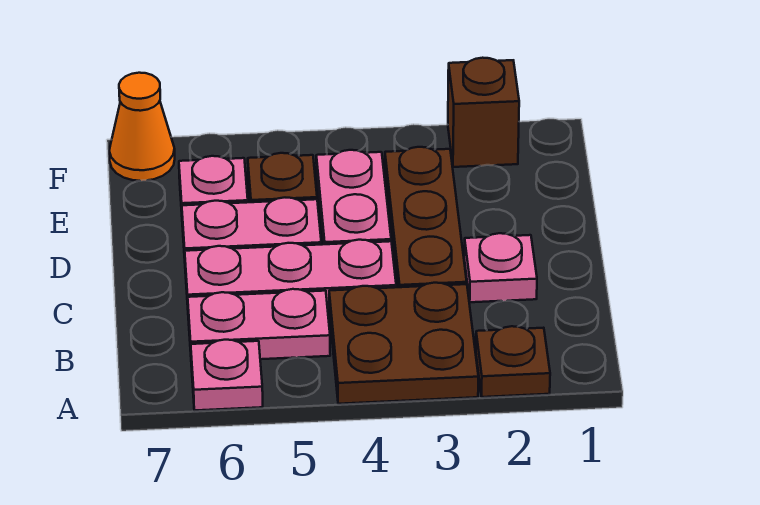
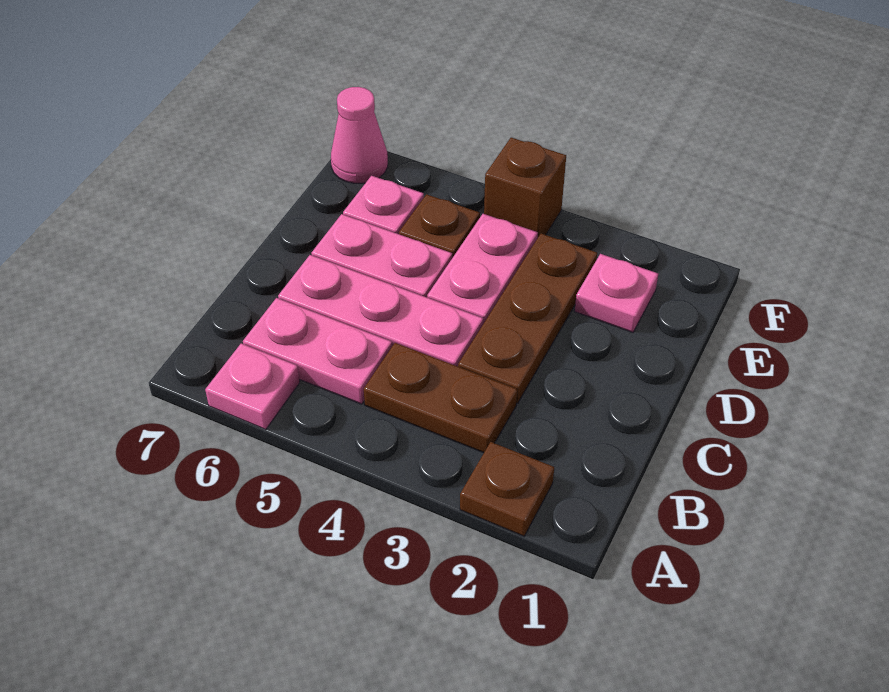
brown 2x2 plate [329,283,478,404] -> brown 1x2 plate [364,343,517,453]
pink 1x1 plate [464,233,537,302] -> pink 1x1 plate moved to [575,254,658,332]
brown 1x1 brick [448,58,519,167] -> brown 1x1 brick moved to [484,138,566,237]
orange 1x1 cone [109,73,175,181] -> pink 1x1 cone [331,87,388,183]

